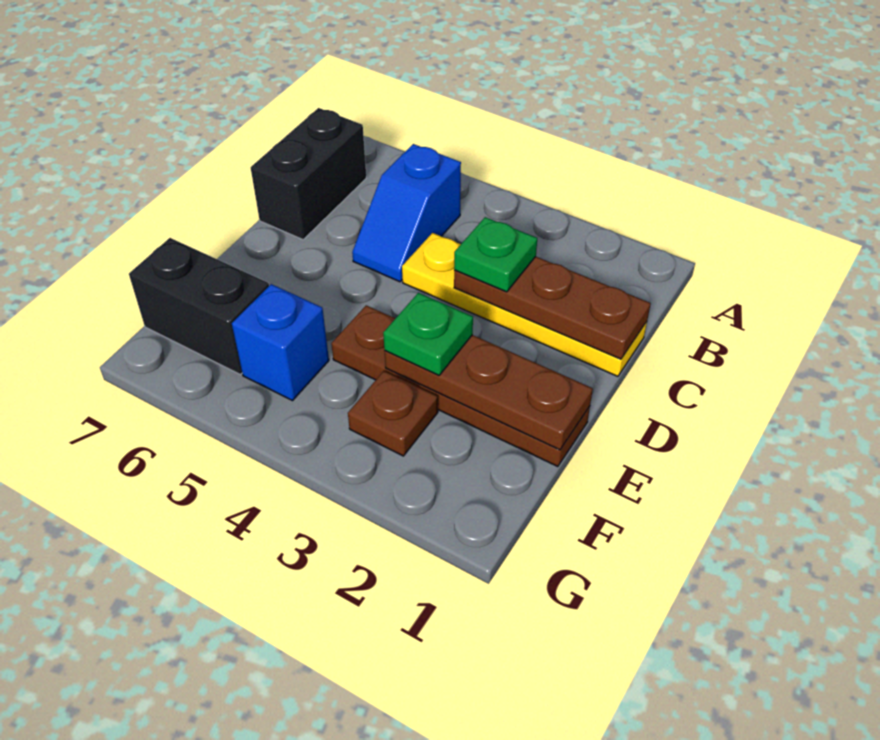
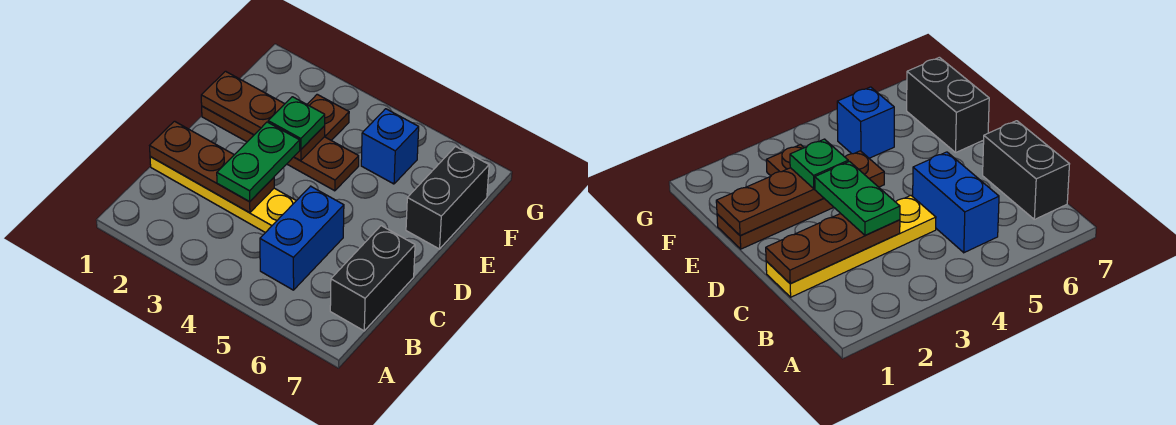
blue 1x2 slope [352,144,461,282] -> blue 1x2 brick [260,186,344,290]
green 1x1 plate [454,217,537,292] -> green 1x2 plate [217,122,300,202]
black 1x2 brick [129,238,269,375] -> black 1x2 brick turned to [406,147,489,249]

